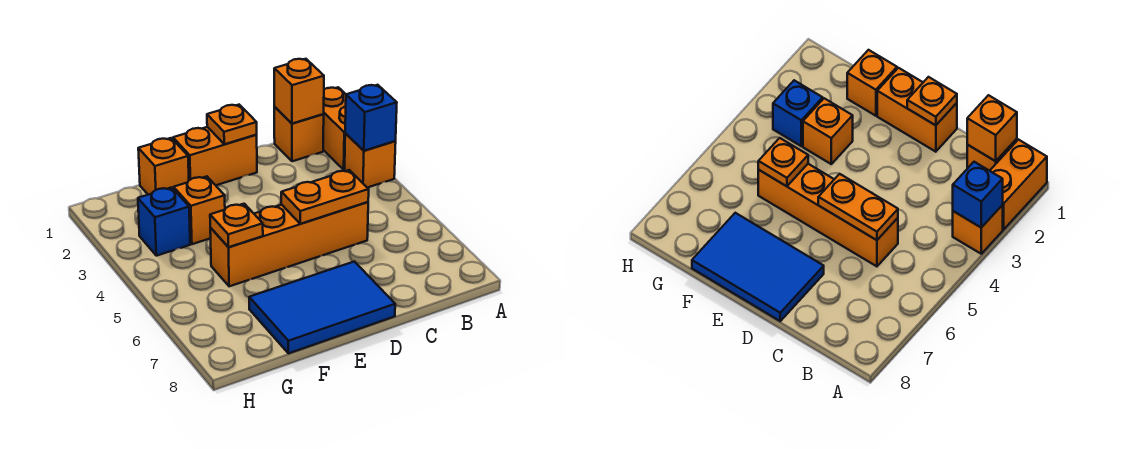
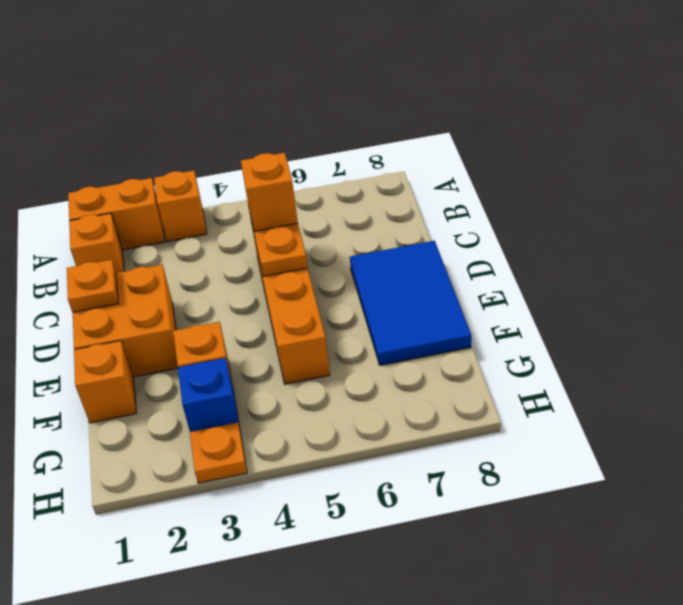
blue 1x1 brick [345,85,397,151] -> none
orange 1x1 brick [274,59,324,124] -> orange 1x1 brick moved to [241,153,298,231]
orange 1x2 brick [173,127,257,185] -> orange 2x2 brick [73,265,178,377]
orange 1x1 plate [210,204,263,247] -> orange 1x1 plate moved to [190,422,247,483]

